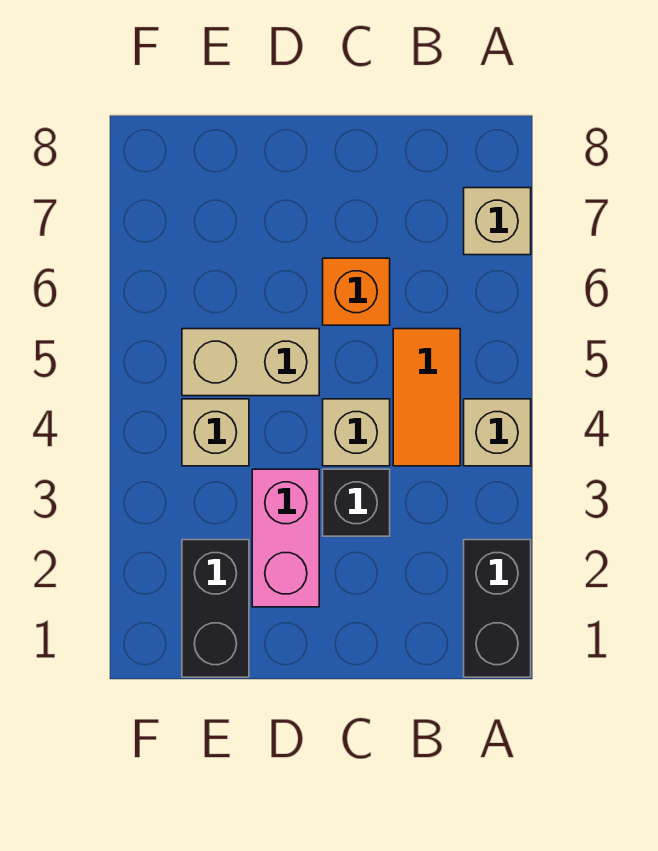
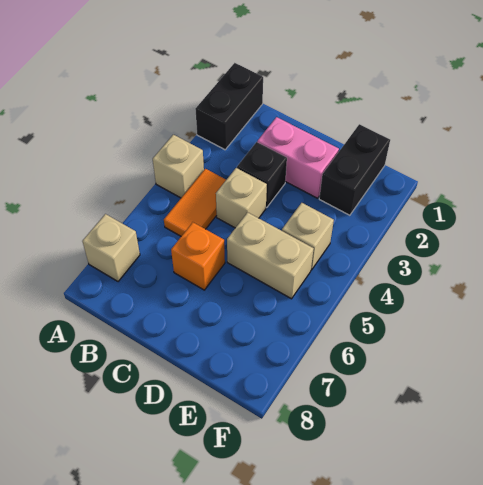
pink 1x2 brick [252,469,319,607] -> pink 1x2 brick turned to [257,117,339,198]

